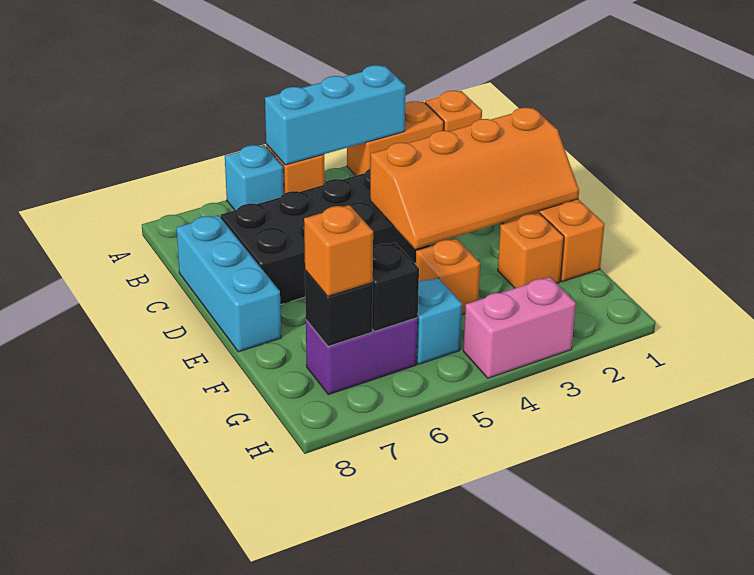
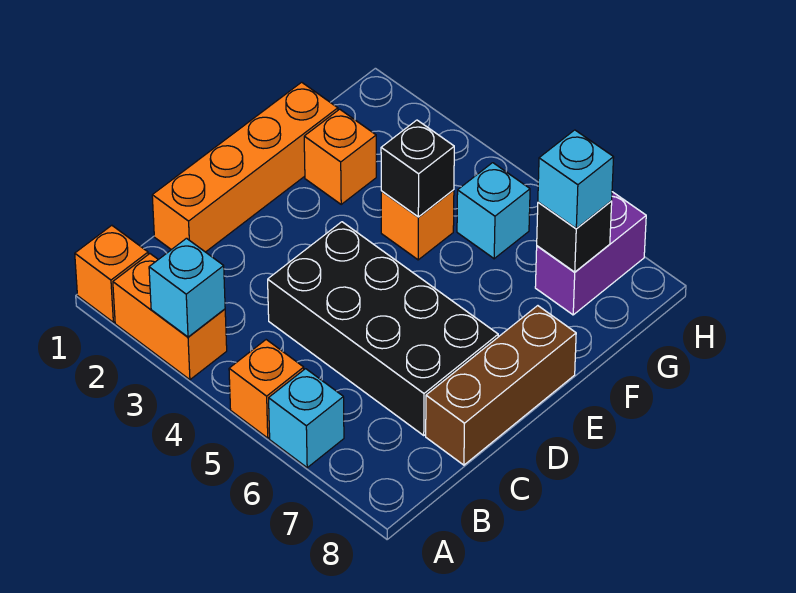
cyan 1x3 brick [265,65,406,165] -> cyan 1x1 brick [149,238,225,337]
cyan 1x3 brick [176,215,281,352] -> brown 1x3 brick [426,306,576,465]
orange 2x4 slope [370,108,579,249] -> none
purple 1x2 brick [306,318,418,395] -> purple 1x2 brick turned to [535,192,646,315]
black 1x1 brick [372,243,419,331] -> black 1x1 brick moved to [381,120,454,217]
orange 1x1 brick [304,205,373,296] -> cyan 1x1 brick [538,130,614,229]
pink 1x2 brick [463,277,576,378] -> none

